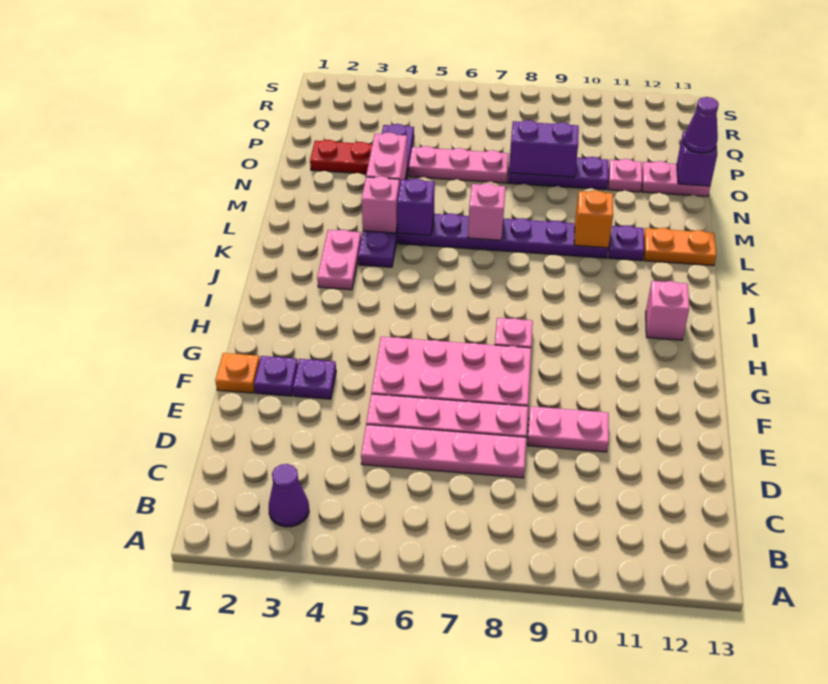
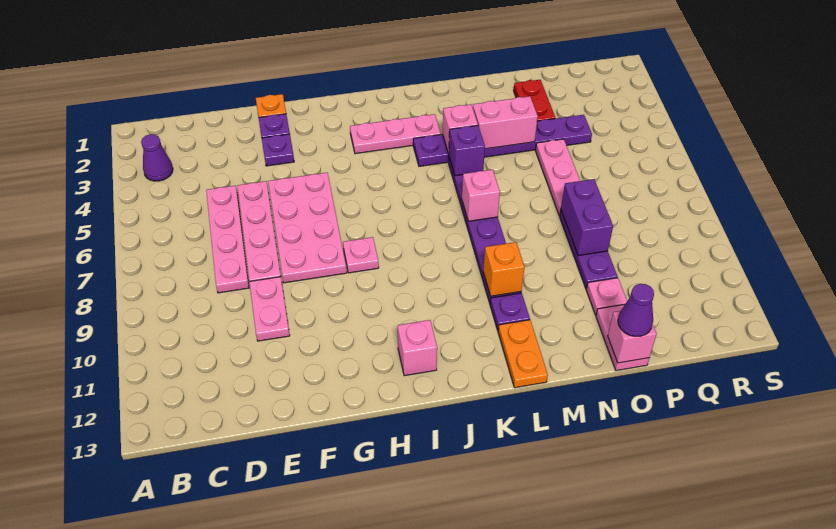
pink 1x2 plate [317,230,361,290] -> pink 1x3 plate [350,114,441,154]
purple 1x1 brick [677,132,717,186] -> pink 1x1 brick [608,311,657,363]

